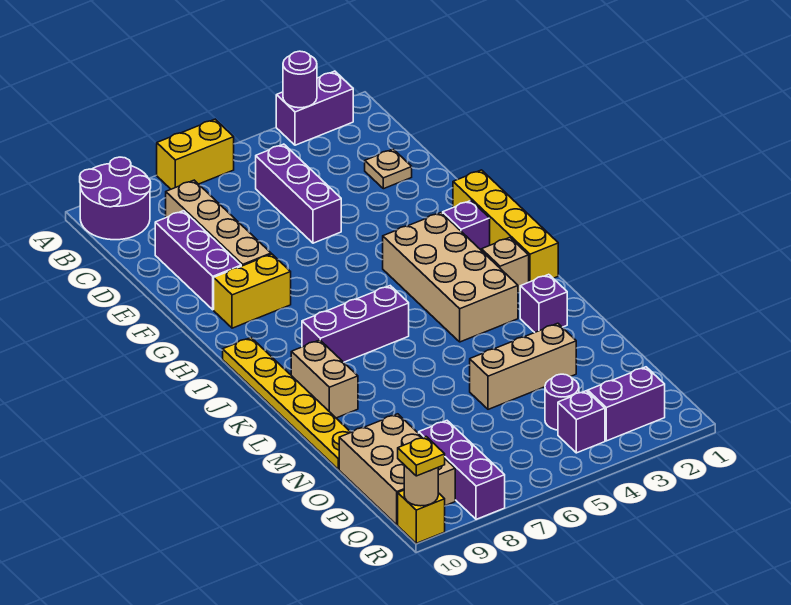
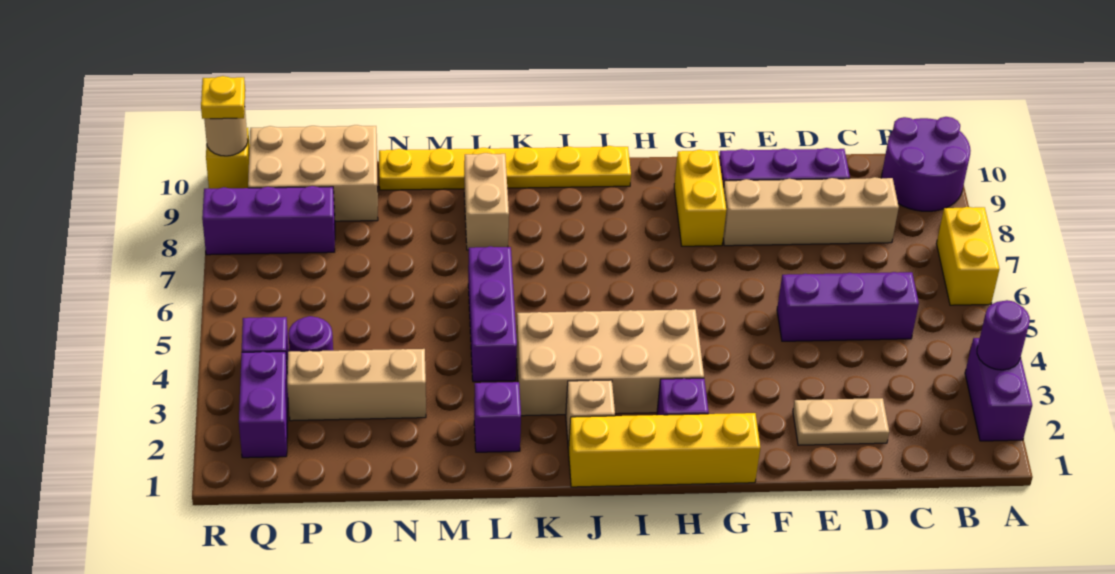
tan 1x1 plate [365,149,412,189] -> tan 1x2 plate [793,398,889,445]
purple 1x3 brick [302,286,409,362] -> purple 1x3 brick moved to [468,246,517,382]
tan 1x2 brick [291,340,358,418] -> tan 1x2 brick turned to [464,153,509,250]
tan 1x3 brick [470,323,576,409] -> tan 1x3 brick turned to [287,349,426,421]

